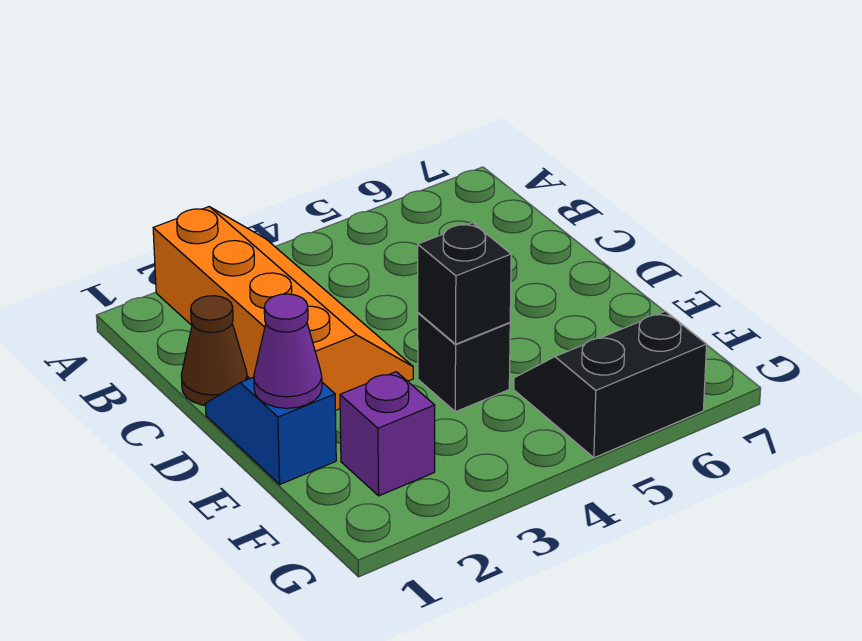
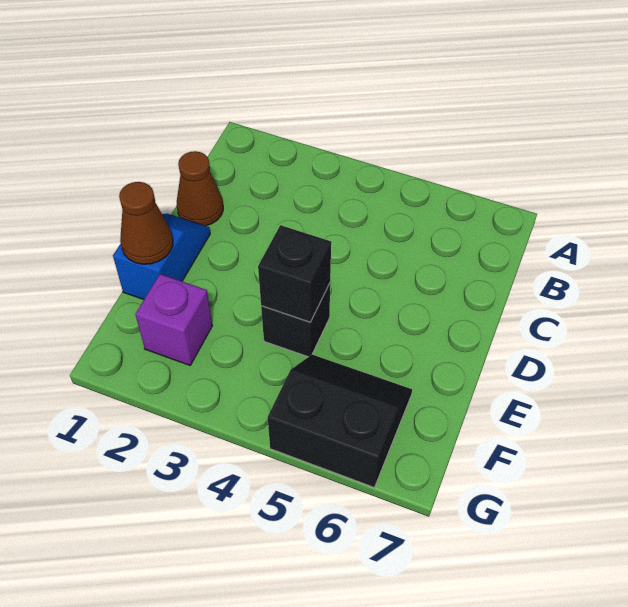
orange 2x4 slope [153,207,413,411] -> none
purple 1x1 cone [254,294,322,408] -> brown 1x1 cone [119,182,173,264]

